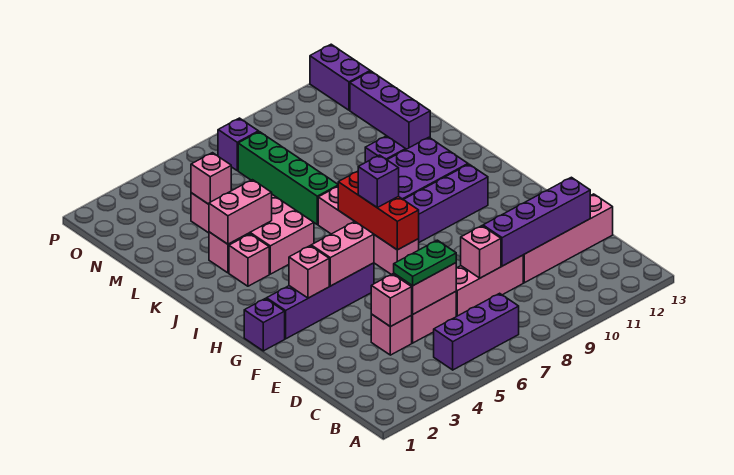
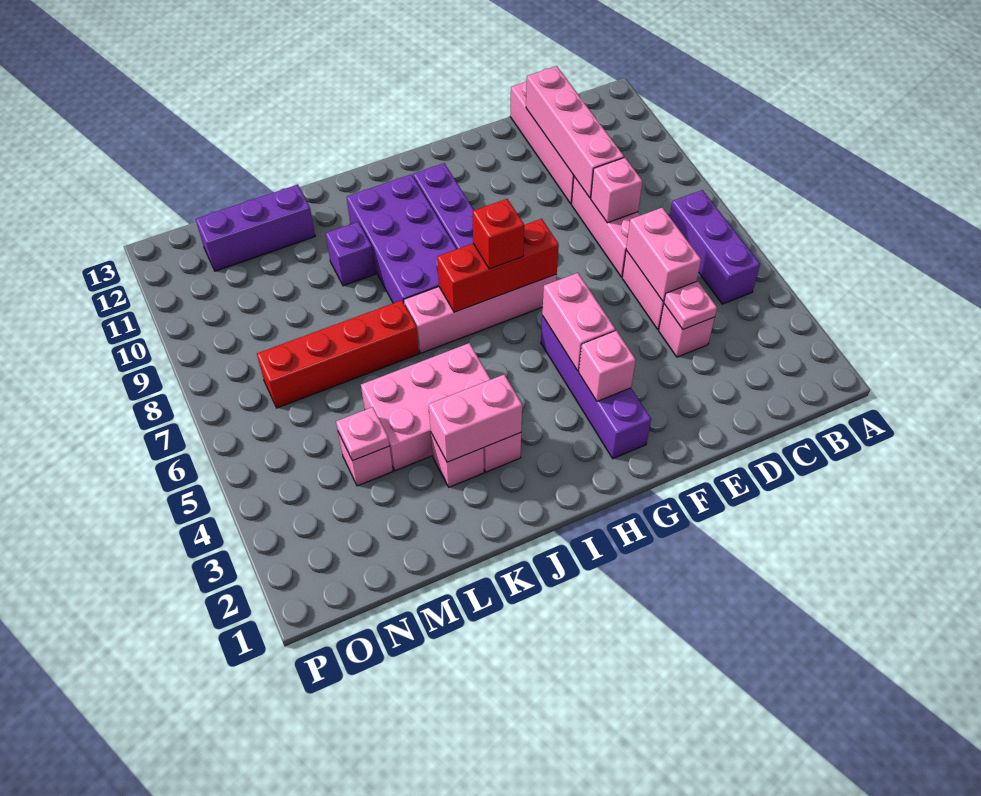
pink 1x1 brick [371,274,412,327] -> pink 1x1 plate [664,281,717,329]
green 1x2 plate [394,240,456,286] -> none
purple 1x4 brick [483,177,590,266] -> pink 1x4 brick [526,66,624,198]
purple 1x1 brick [244,299,285,351] -> none
purple 1x1 brick [358,155,399,207] -> red 1x1 brick [472,199,524,269]
pink 1x2 brick [209,180,272,244] -> pink 1x2 brick turned to [429,375,522,462]
green 1x4 brick [238,132,338,224] -> red 1x4 brick [257,300,419,408]
pink 1x1 brick [191,153,231,204] -> pink 1x1 plate [336,407,390,461]
purple 1x1 brick [218,118,258,170] -> none
purple 1x2 brick [310,44,370,110] -> none

